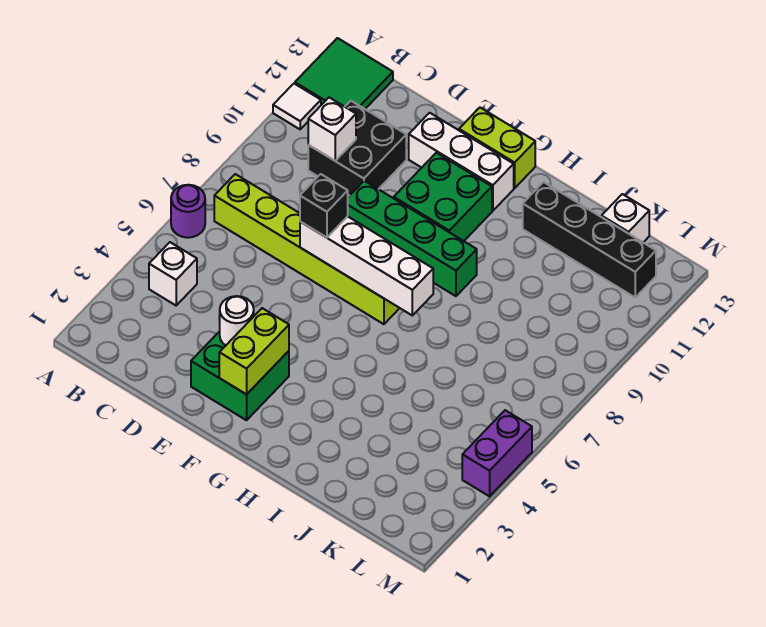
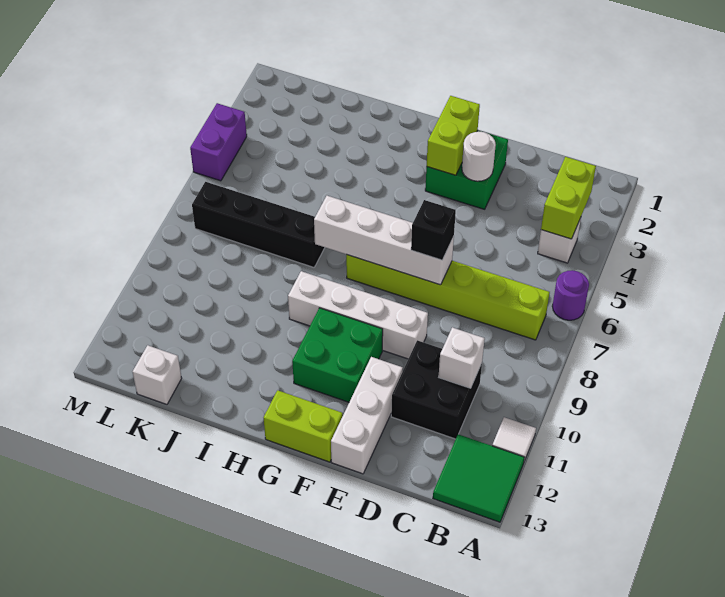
none -> lime 1x2 brick [541,157,596,239]
green 1x4 brick [348,181,477,296] -> white 1x4 brick [288,271,428,359]
white 1x3 brick [409,113,514,211] -> white 1x3 brick turned to [331,357,403,474]
black 1x4 brick [523,182,656,297] -> black 1x4 brick moved to [192,182,325,267]

